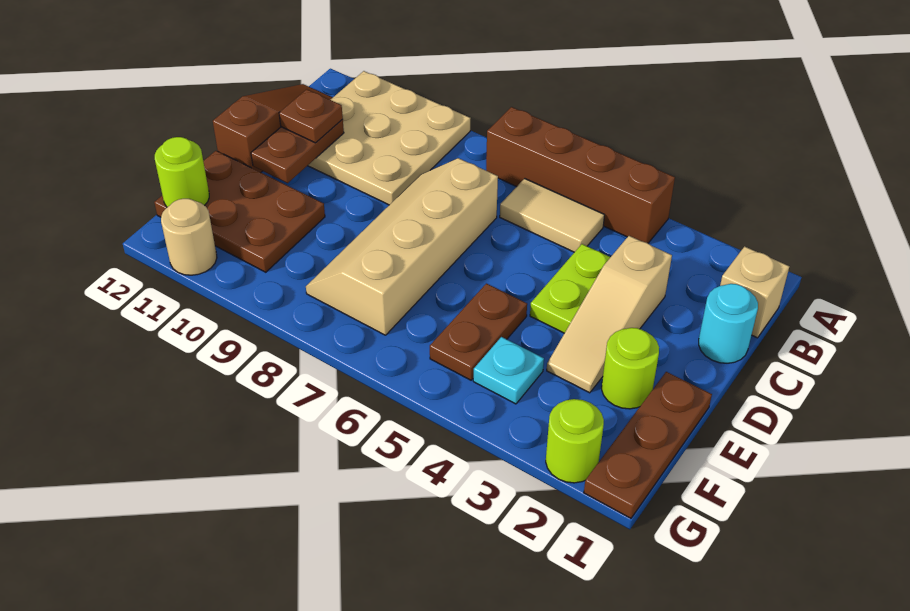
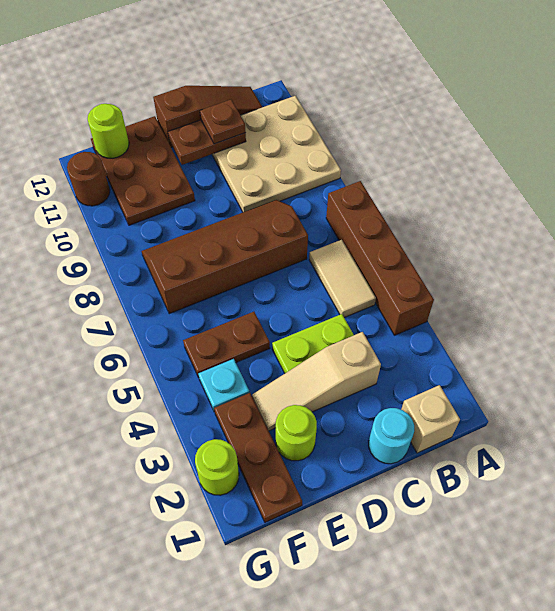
tan 2x4 slope [306,158,498,335] -> brown 2x4 slope [142,200,308,314]
brown 1x3 plate [584,372,712,518] -> brown 1x3 plate turned to [214,393,302,522]
tan 1x1 round brick [161,199,217,275] -> brown 1x1 round brick [67,152,110,206]

